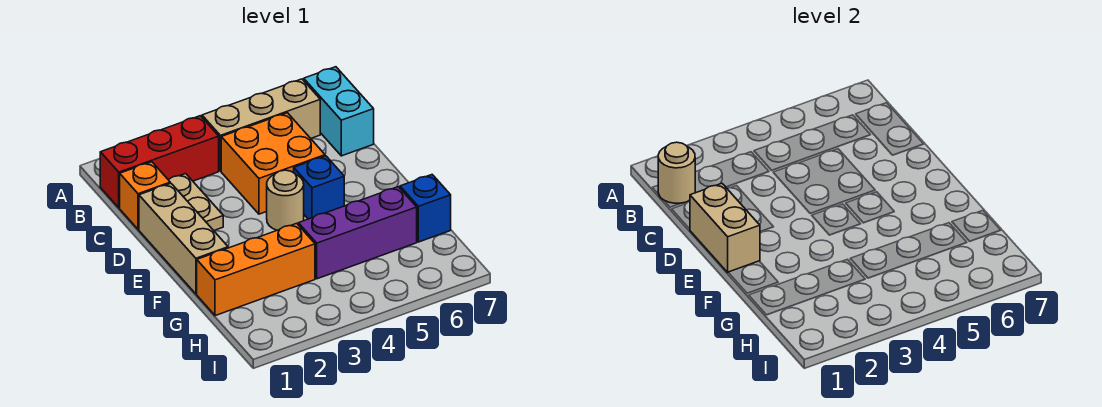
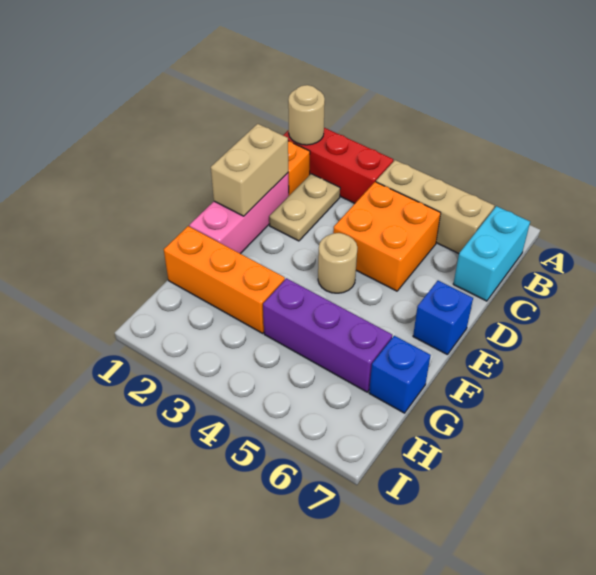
tan 1x3 brick [139,183,228,294] -> pink 1x3 brick [189,173,289,254]
blue 1x1 brick [294,156,344,219] -> blue 1x1 brick moved to [413,281,473,355]

